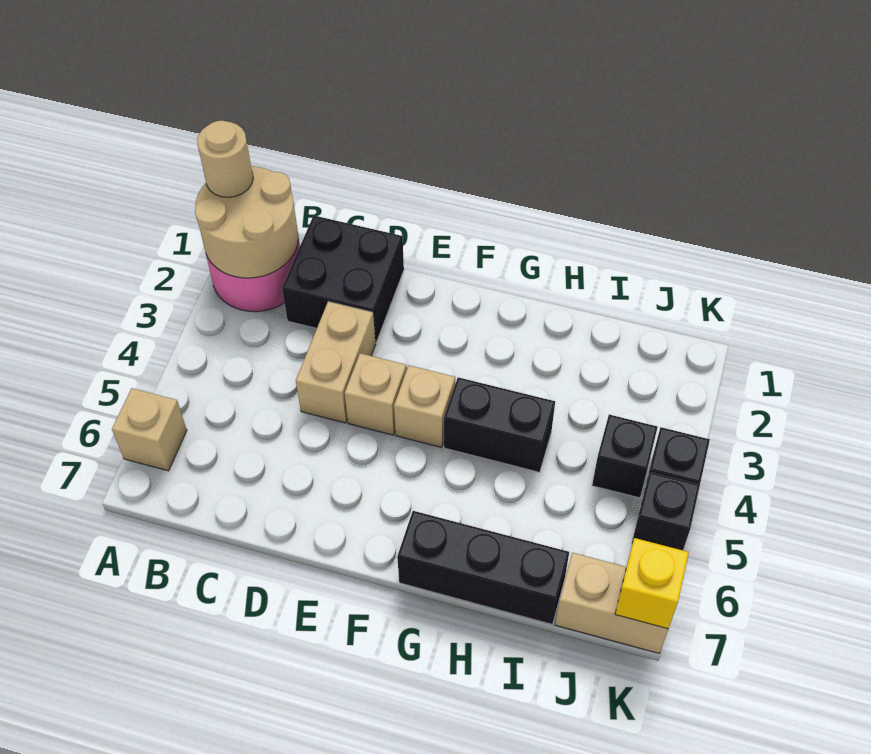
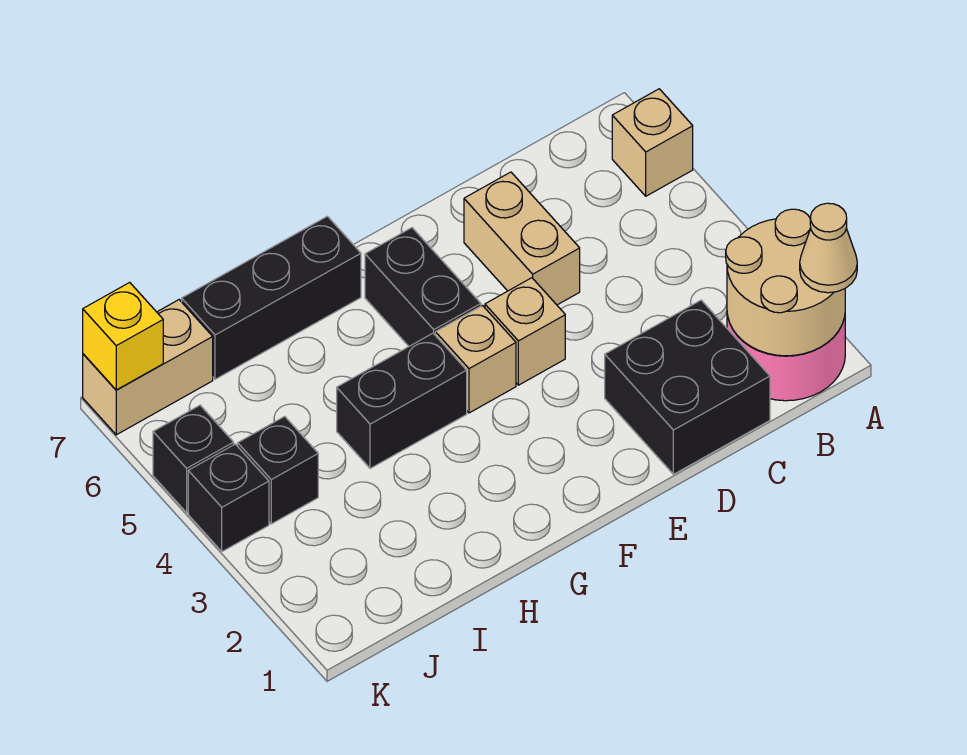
tan 1x1 round brick [197,121,253,197] -> tan 1x1 cone [800,203,857,293]
tan 1x2 brick [296,302,376,423] -> tan 1x2 brick moved to [464,172,580,305]
none -> black 1x2 brick [365,228,481,346]

